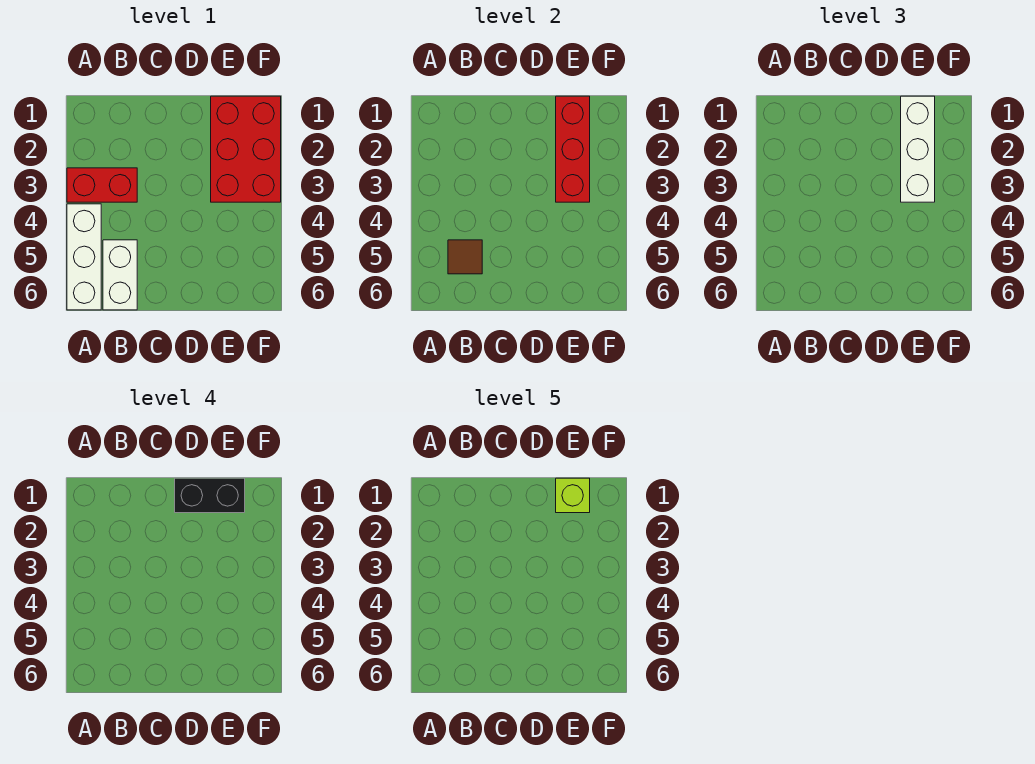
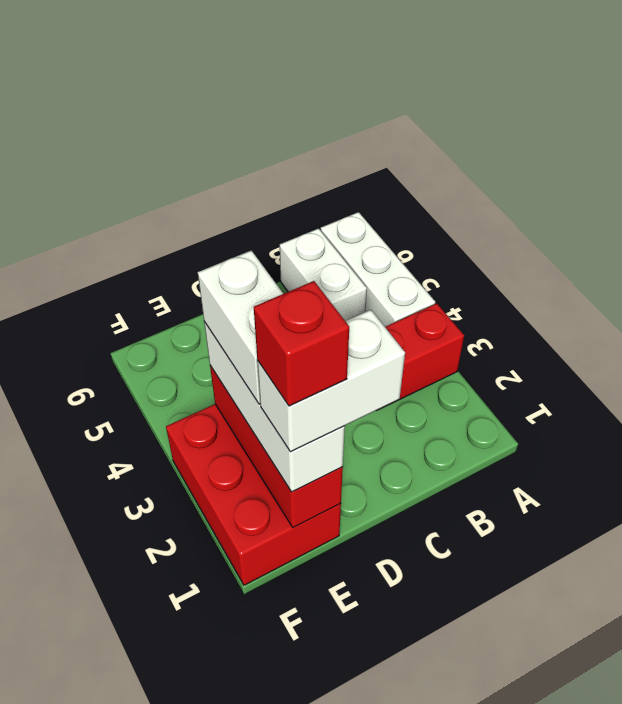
brown 1x1 tile [448,240,482,274] -> none
black 1x2 brick [175,478,245,513] -> white 1x2 brick [257,310,405,452]
lime 1x1 brick [556,478,590,513] -> red 1x1 brick [254,281,349,406]
none -> white 1x2 brick [198,250,283,404]

